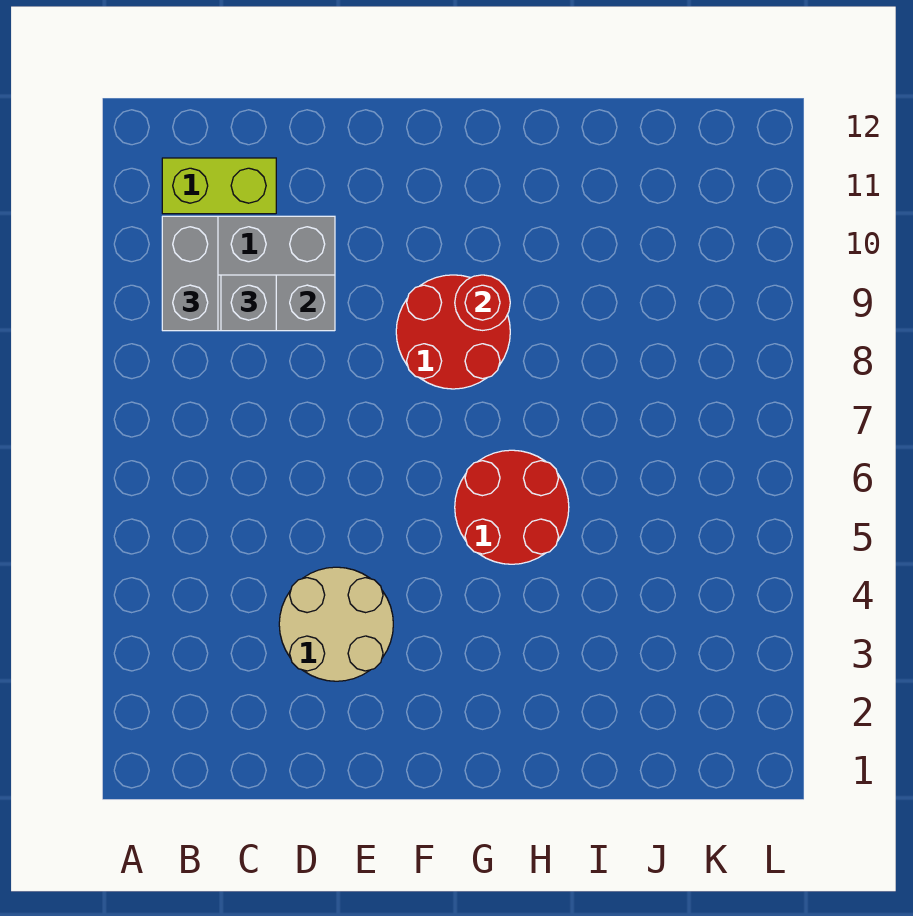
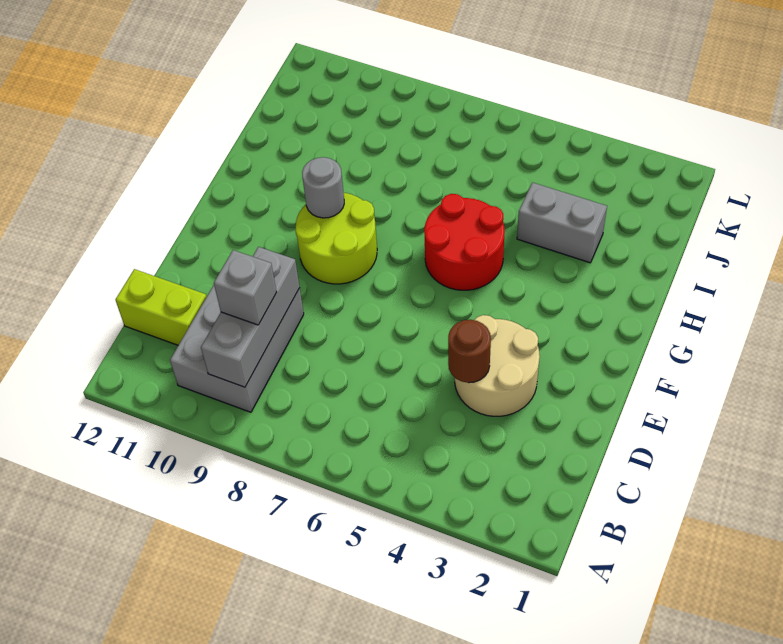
grey 1x2 brick [162,216,218,331] -> grey 1x2 brick moved to [517,183,607,263]
lime 1x2 brick [162,158,276,214] -> lime 1x2 brick turned to [115,269,207,345]
none -> brown 1x1 round brick [448,320,491,383]
red 2x2 round brick [396,275,510,389] -> lime 2x2 round brick [295,193,377,284]
red 1x1 round brick [455,275,510,330] -> grey 1x1 round brick [302,157,344,218]

